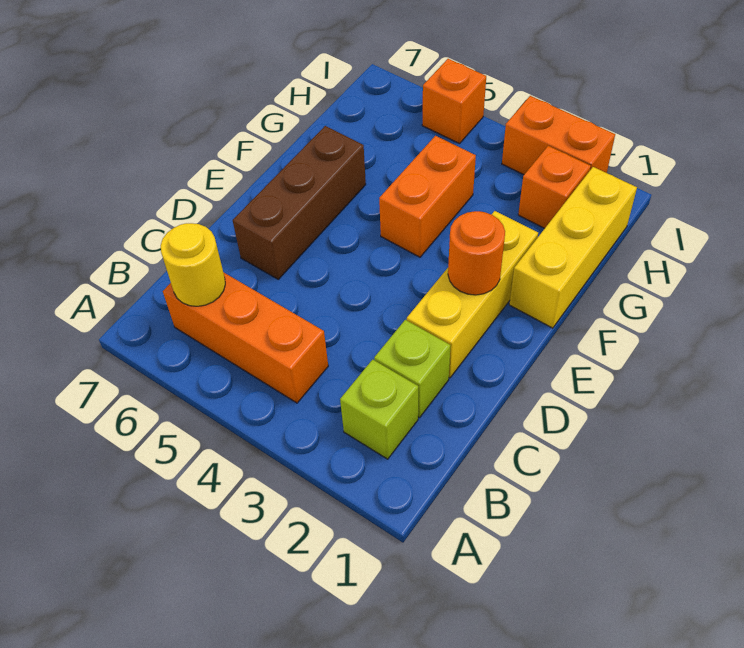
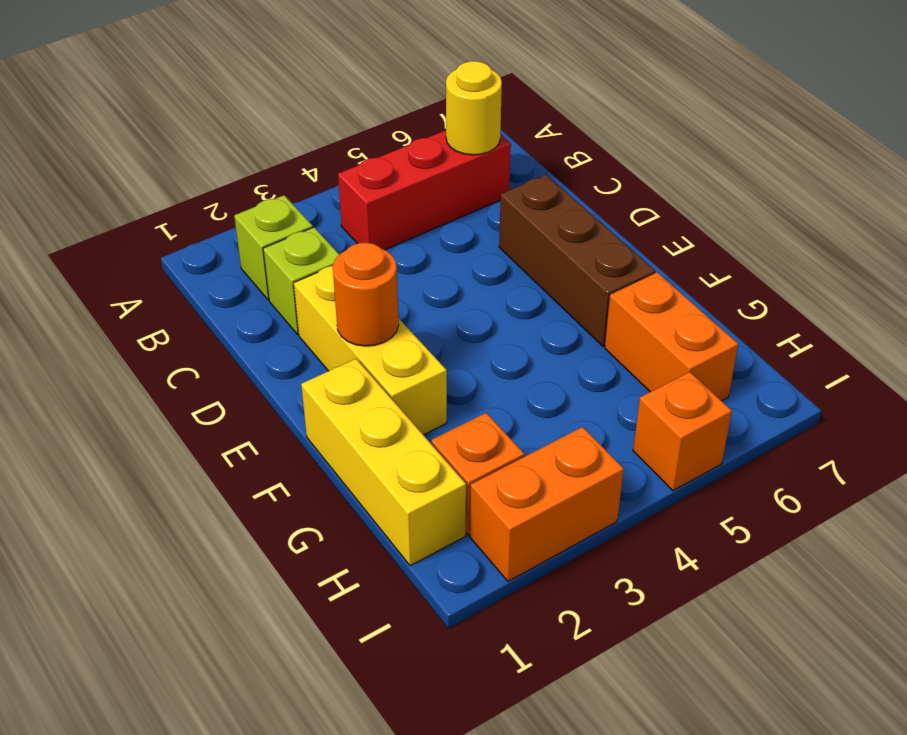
orange 1x3 brick [163,272,328,403] -> red 1x3 brick [338,130,511,250]
orange 1x2 brick [379,136,476,257] -> orange 1x2 brick moved to [605,272,738,401]

